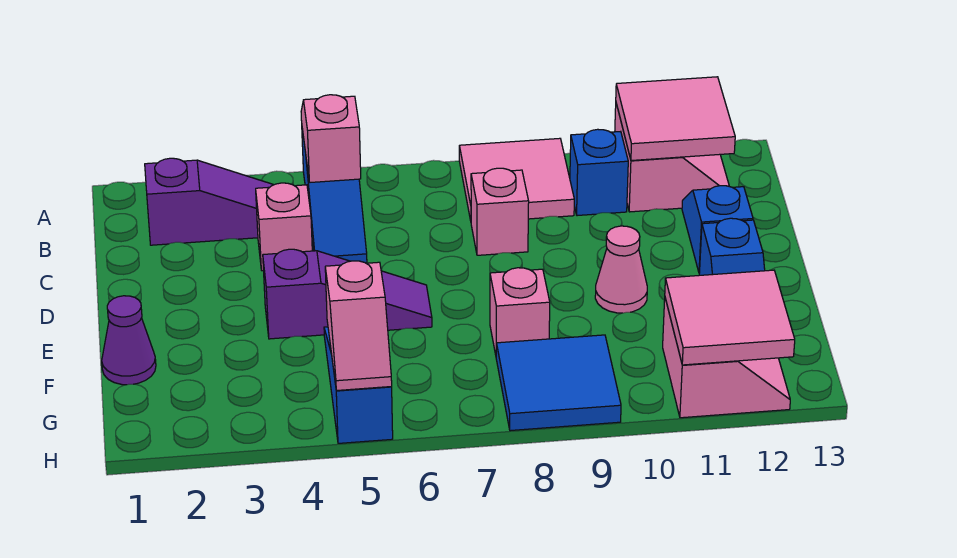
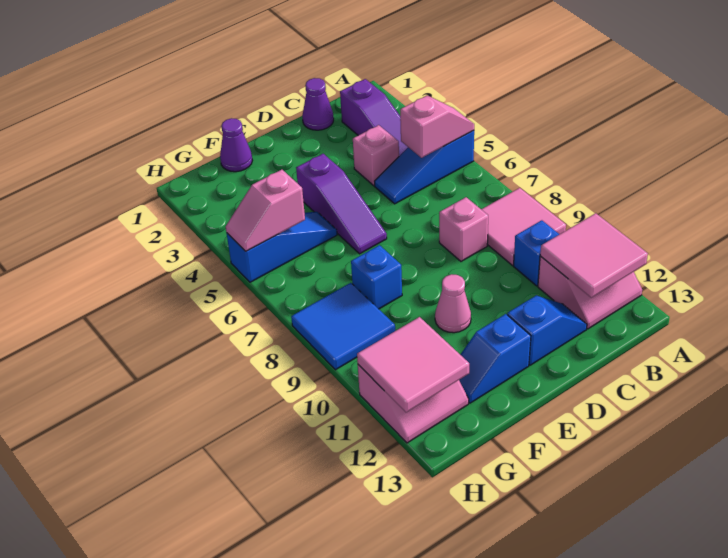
none -> purple 1x1 cone [302,78,334,130]
pink 1x1 brick [490,268,550,355] -> blue 1x1 brick [351,245,402,309]

